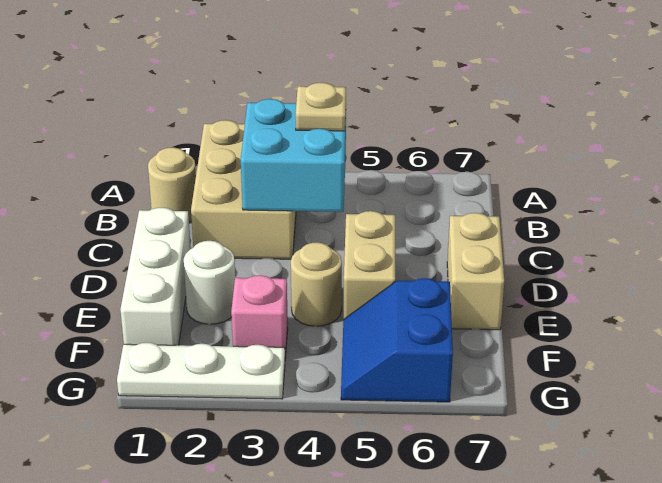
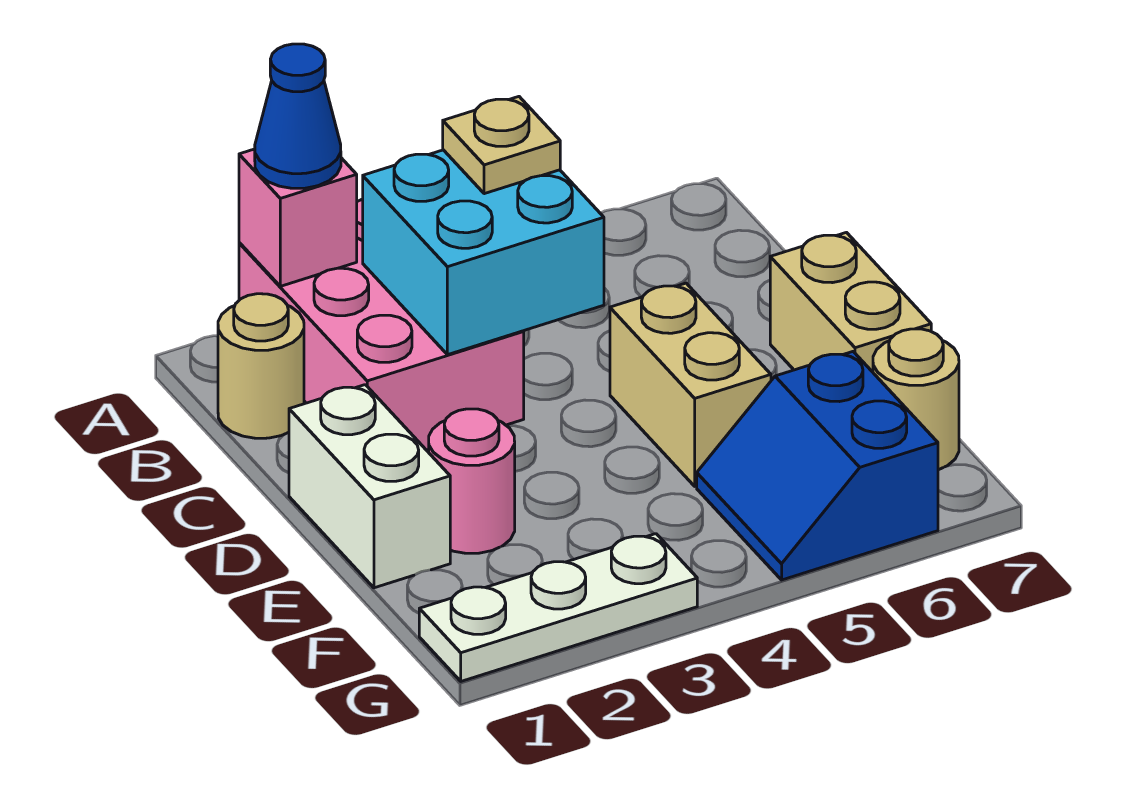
tan 2x3 brick [191,120,296,259] -> pink 2x3 brick [239,199,524,450]
none -> blue 1x1 cone [255,44,341,188]
white 1x3 brick [120,208,191,345] -> white 1x2 brick [289,385,450,588]
white 1x1 round brick [184,241,235,324] -> pink 1x1 round brick [429,409,515,553]
tan 1x1 round brick [291,242,342,326] -> tan 1x1 round brick moved to [873,329,959,470]
pink 1x1 brick [231,275,288,358] -> pink 1x1 brick moved to [239,149,357,286]

